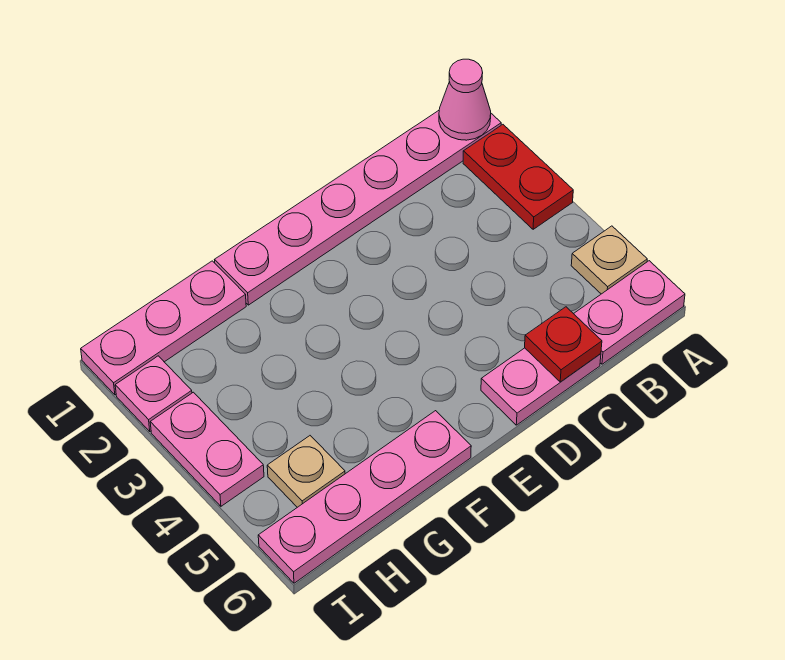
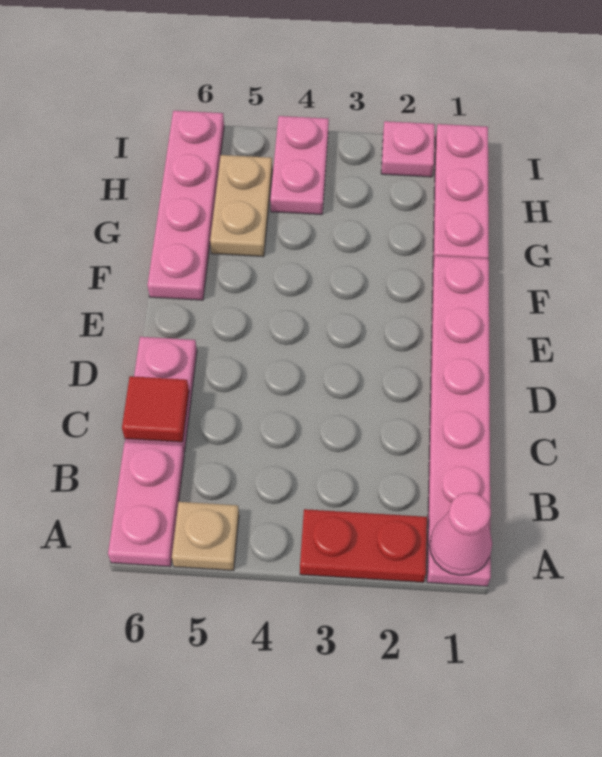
red 1x1 plate [525,307,602,382] -> red 1x1 tile [122,376,189,442]
tan 1x1 plate [267,436,345,507] -> tan 1x2 plate [210,155,272,257]
pink 1x2 plate [150,392,264,506] -> pink 1x2 plate turned to [270,116,329,215]

